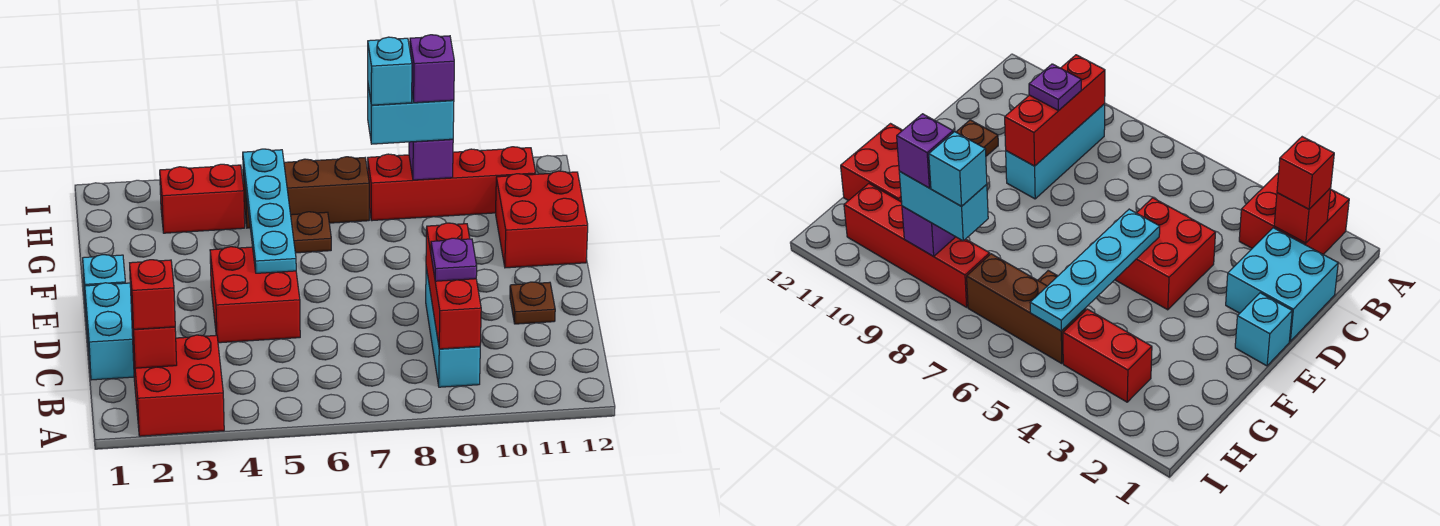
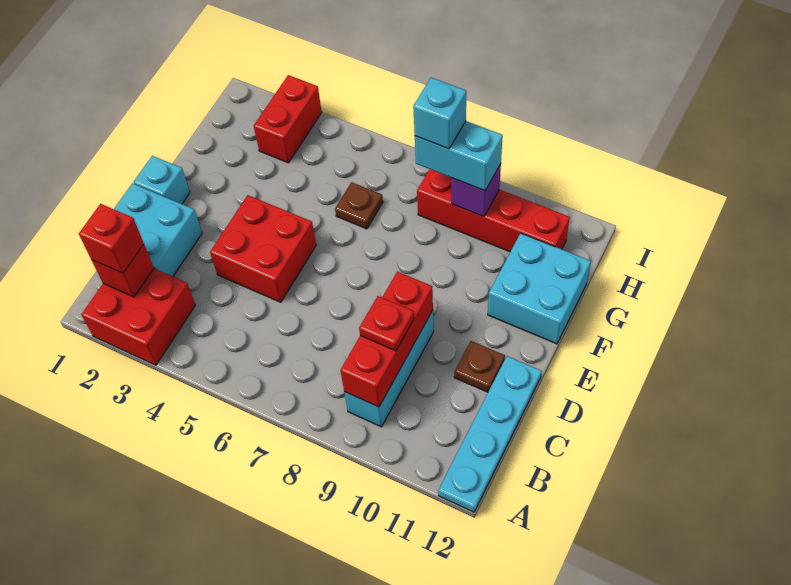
purple 1x1 plate [431,238,477,281] -> red 1x1 plate [359,296,414,351]
cyan 1x4 plate [243,149,296,273] -> cyan 1x4 plate moved to [438,356,542,512]
red 2x2 brick [496,171,588,268] -> cyan 2x2 brick [488,233,591,344]
red 1x2 brick [160,164,245,233] -> red 1x2 brick turned to [254,75,322,163]
brown 1x3 brick [243,157,369,228] -> none
purple 1x1 brick [410,35,454,103] -> none

